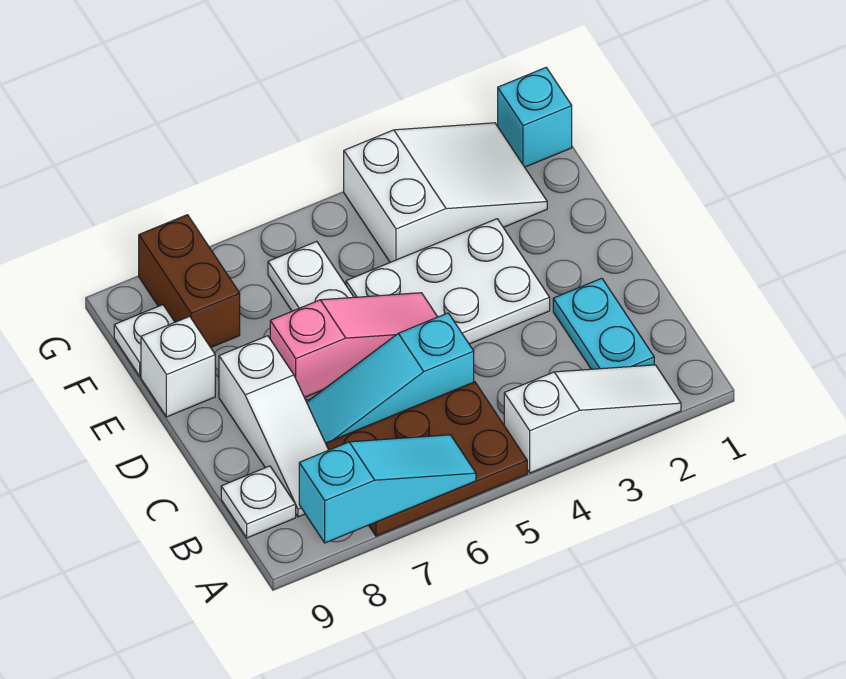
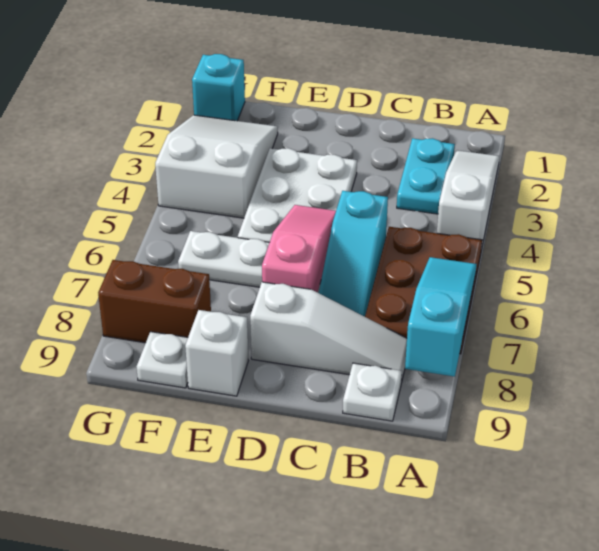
cyan 1x2 plate [553,278,654,369] -> cyan 1x2 plate turned to [397,138,455,214]

